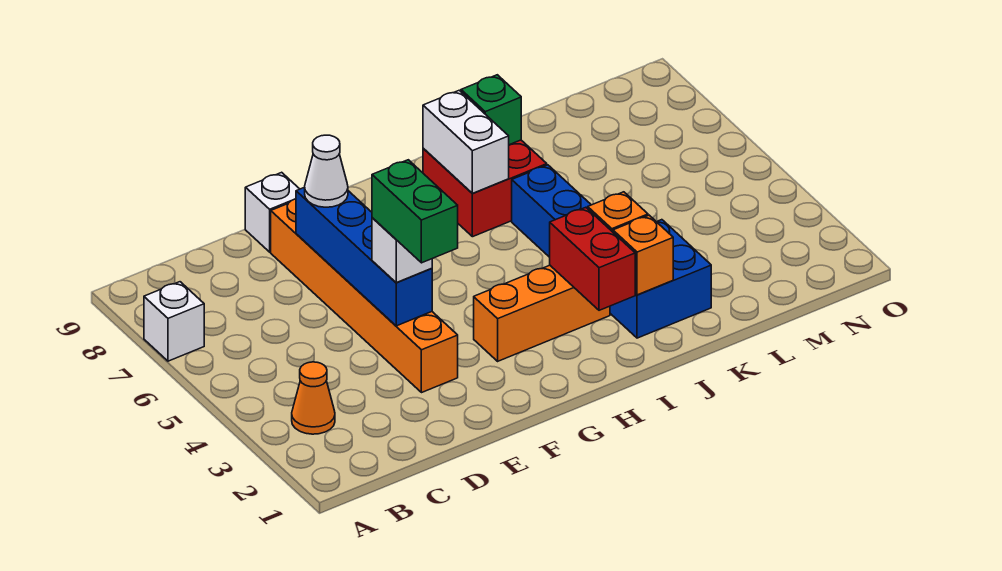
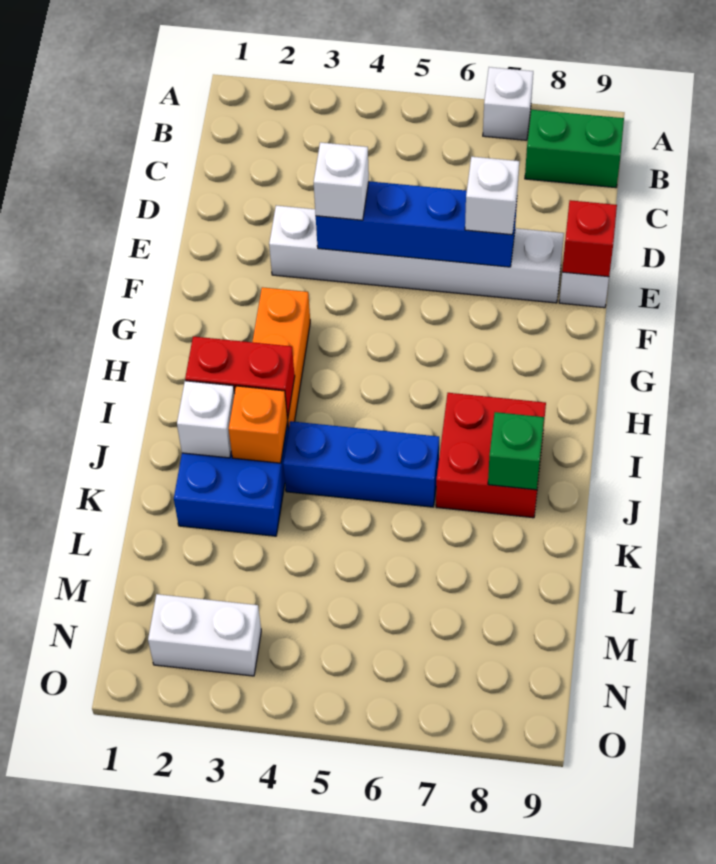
orange 1x1 cone [292,362,335,434] -> none
orange 1x6 brick [271,199,458,393] -> white 1x6 brick [269,206,564,303]
green 1x2 brick [372,160,458,263] -> green 1x2 brick moved to [525,110,624,188]
white 1x1 cone [305,135,348,207] -> white 1x1 brick [465,157,519,235]
none -> red 1x1 brick [562,200,617,277]
white 1x2 brick [423,90,509,193] -> white 1x2 brick moved to [148,594,261,676]
orange 1x1 brick [613,215,673,295] -> white 1x1 brick [177,381,235,458]

